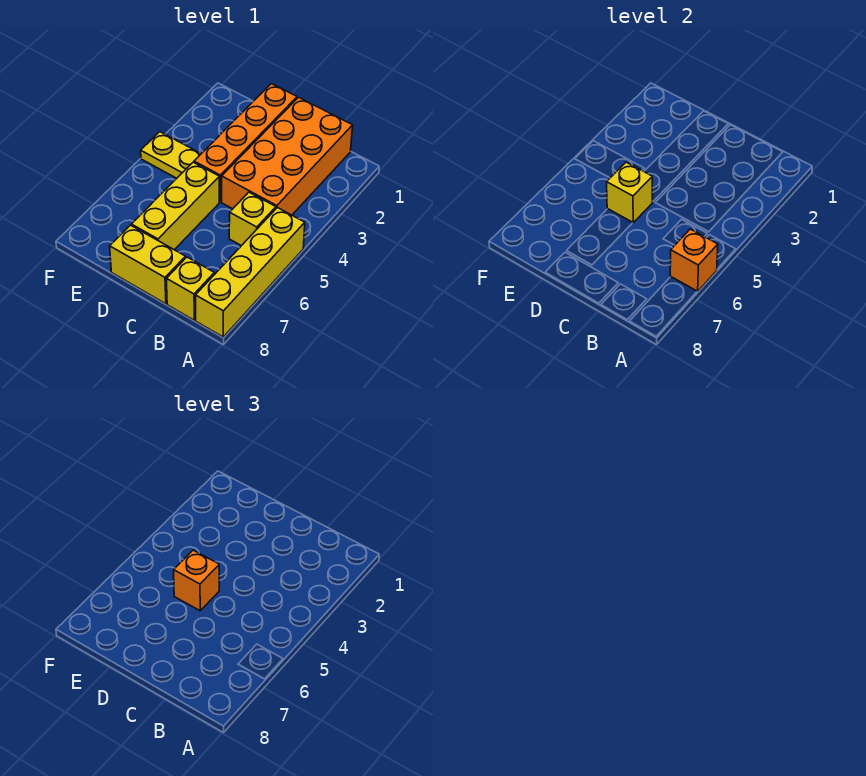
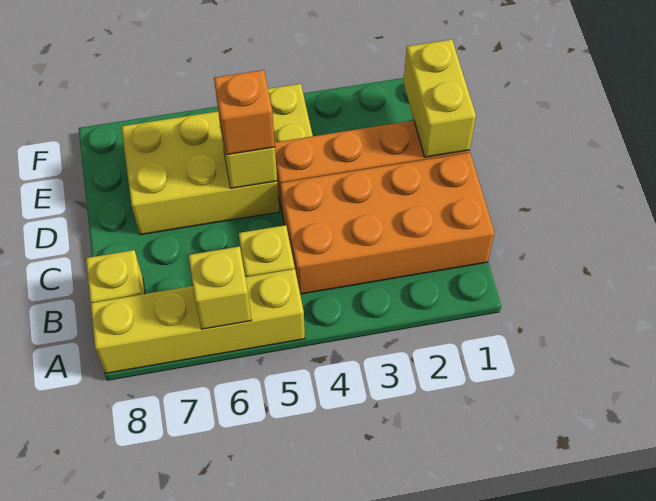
orange 1x1 brick [670,229,718,292] -> yellow 1x1 brick [188,246,251,329]
yellow 1x2 brick [110,225,186,304] -> yellow 1x2 brick moved to [404,40,476,157]
yellow 1x3 brick [131,162,219,250] -> yellow 2x3 brick [121,111,279,235]

